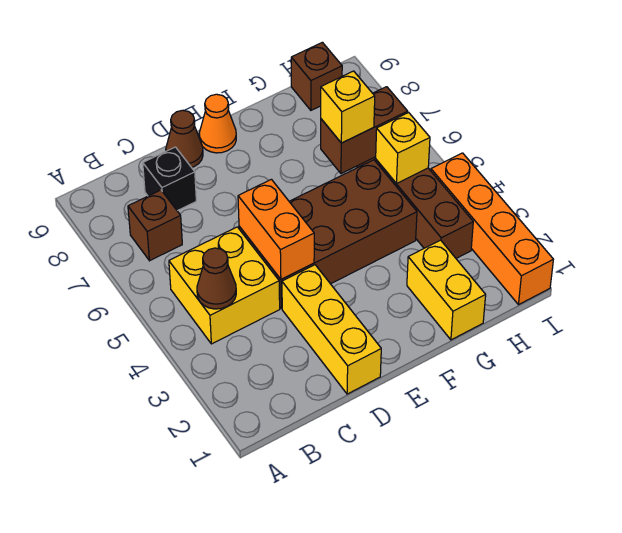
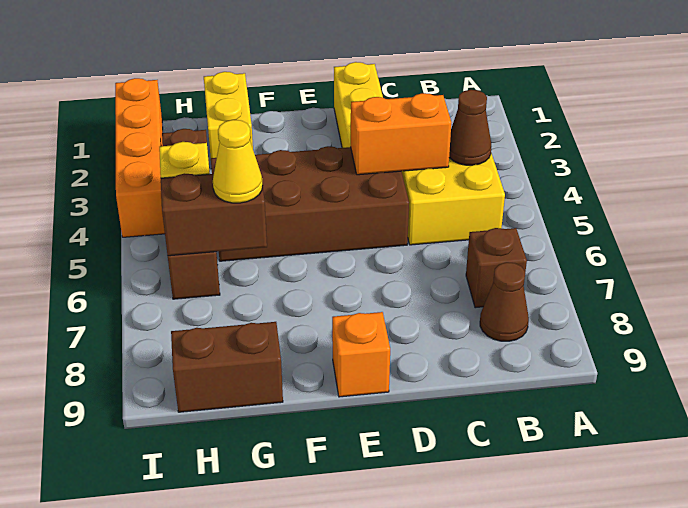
black 1x1 brick [143,147,196,211] -> none
orange 1x2 brick [238,179,314,279] -> orange 1x2 brick turned to [350,93,451,175]
brown 1x1 cone [166,110,203,168] -> brown 1x1 cone moved to [480,262,529,341]
orange 1x1 cone [199,94,236,153] -> orange 1x1 brick [332,312,390,397]
yellow 1x1 brick [321,71,375,143] -> yellow 1x1 cone [213,120,263,203]
brown 1x1 brick [291,42,342,110] -> brown 1x2 brick [171,322,283,412]

